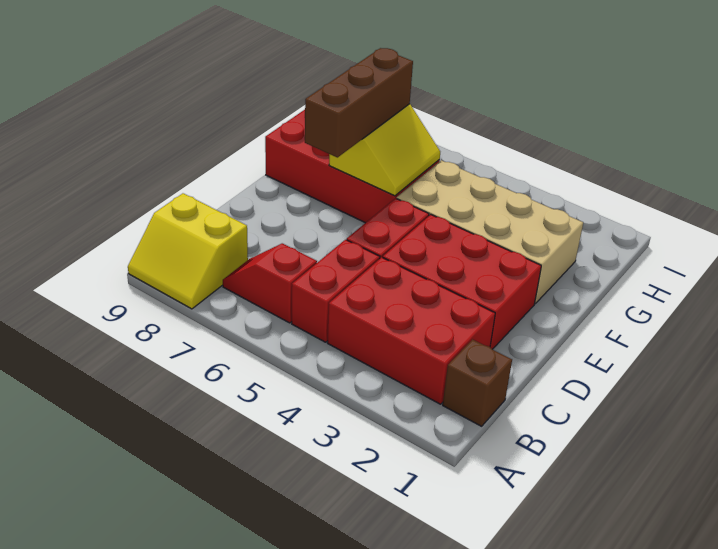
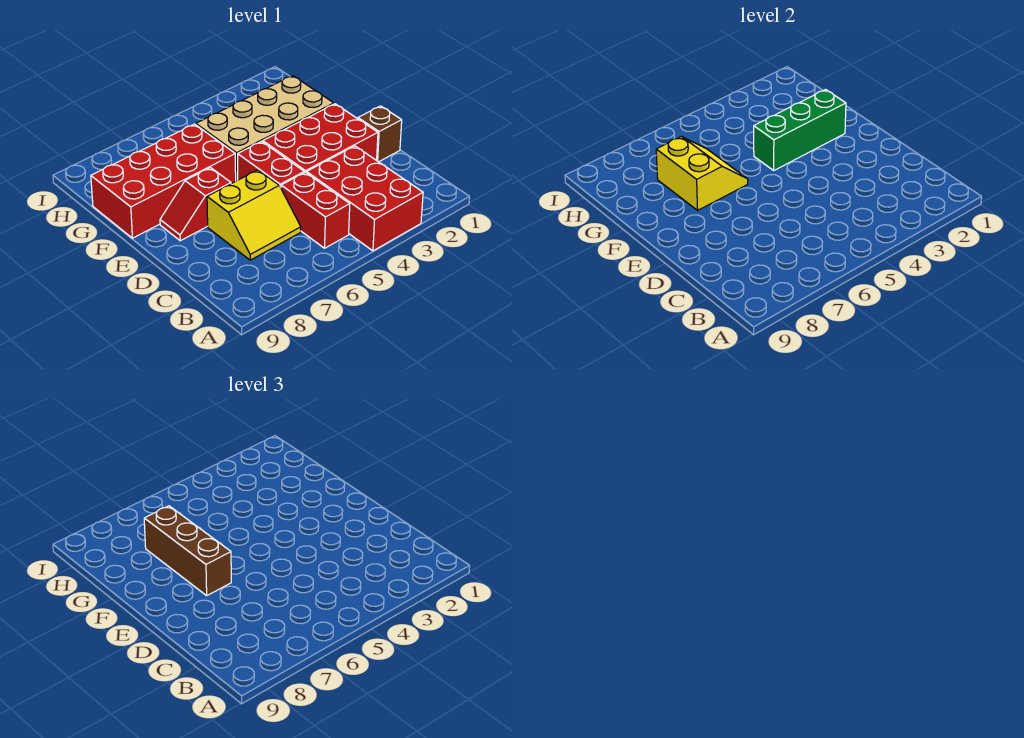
yellow 2x2 slope [128,193,248,309] -> yellow 2x2 slope moved to [207,170,301,260]
brown 1x1 brick [443,340,512,426] -> brown 1x1 brick moved to [358,106,402,162]
red 2x3 brick [328,257,495,404] -> red 2x3 brick turned to [307,146,423,251]
red 1x2 slope [223,243,317,323] -> red 1x2 slope moved to [160,168,231,241]
none -> green 1x3 brick [754,90,846,170]

